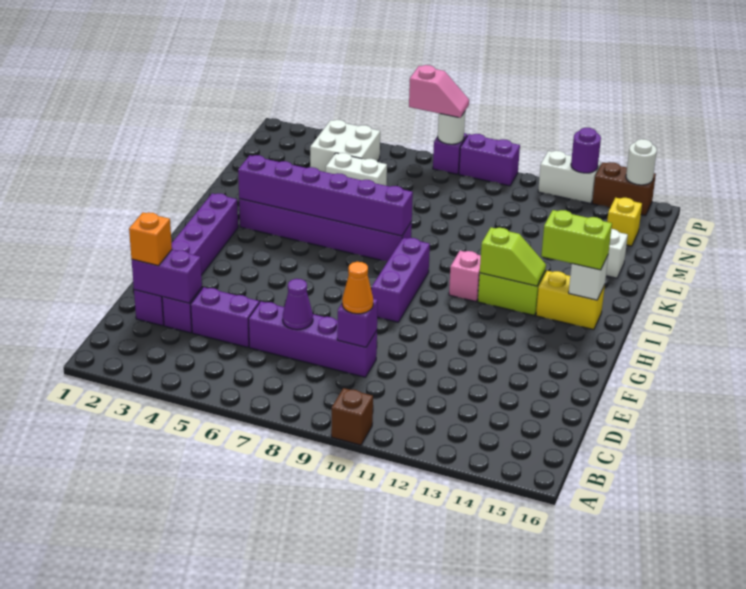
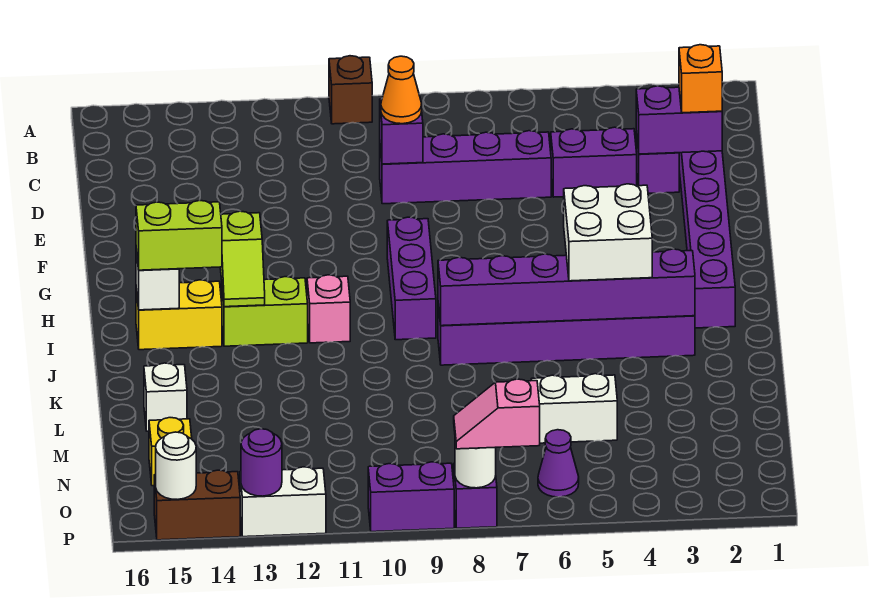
purple 1x1 cone [283,279,313,330] -> purple 1x1 cone moved to [538,430,579,497]
lime 1x2 slope [480,227,546,286] -> lime 1x2 slope turned to [220,211,265,307]
white 2x2 brick [310,120,380,172] -> white 2x2 brick moved to [564,184,652,281]

